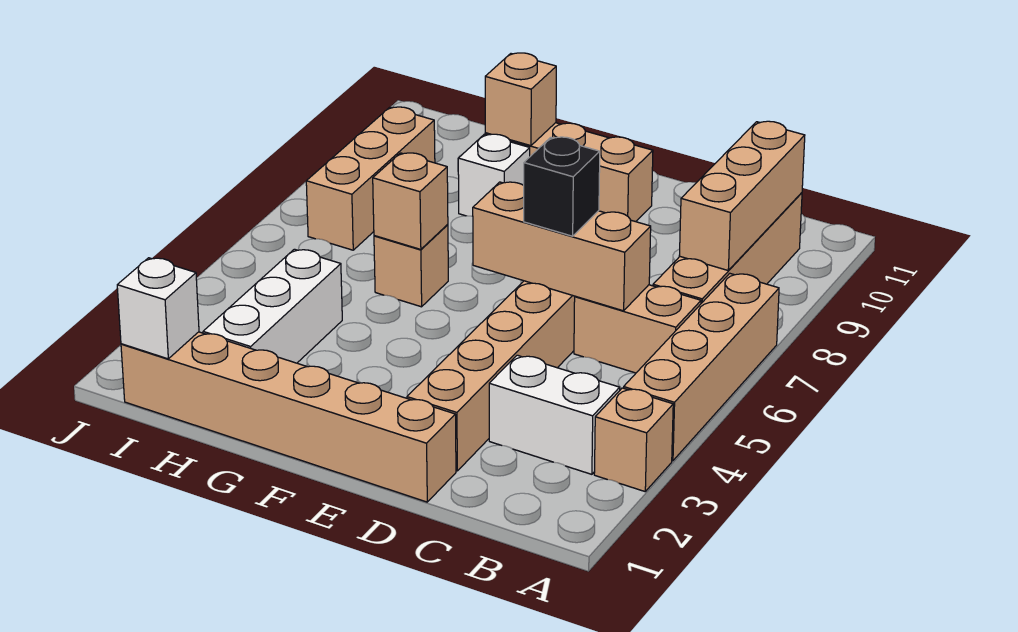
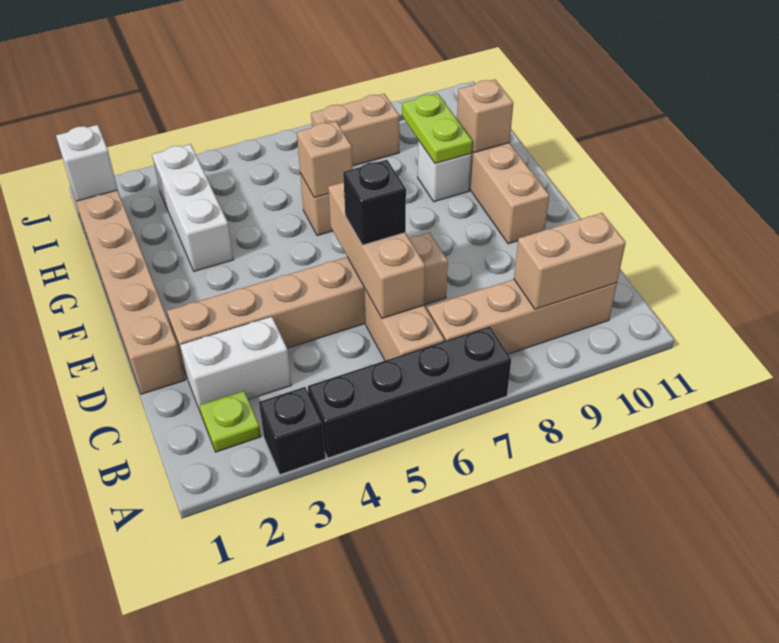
tan 1x1 brick [594,388,673,491] -> black 1x1 brick [259,387,325,474]
tan 1x4 brick [624,273,779,461] -> black 1x4 brick [308,327,511,458]
none -> lime 1x1 plate [199,391,261,452]
white 1x2 brick [489,355,620,474] -> white 1x2 brick turned to [180,316,291,413]
tan 1x3 brick [679,121,805,271] -> tan 1x2 brick [514,213,626,309]
none -> lime 1x2 plate [402,93,472,164]
white 1x3 brick [203,249,342,363] -> white 1x3 brick turned to [152,144,234,271]
tan 1x3 brick [306,107,435,250] -> tan 1x2 brick [311,94,399,166]

